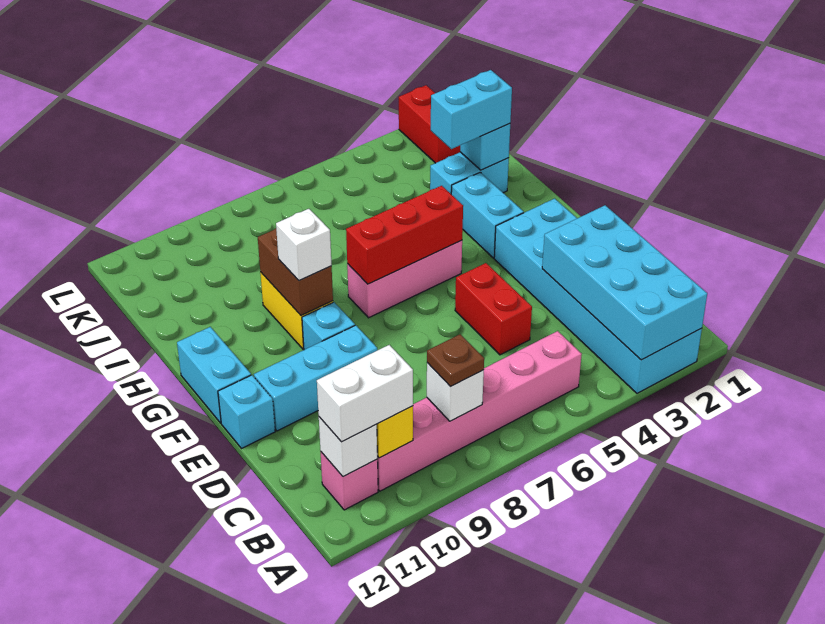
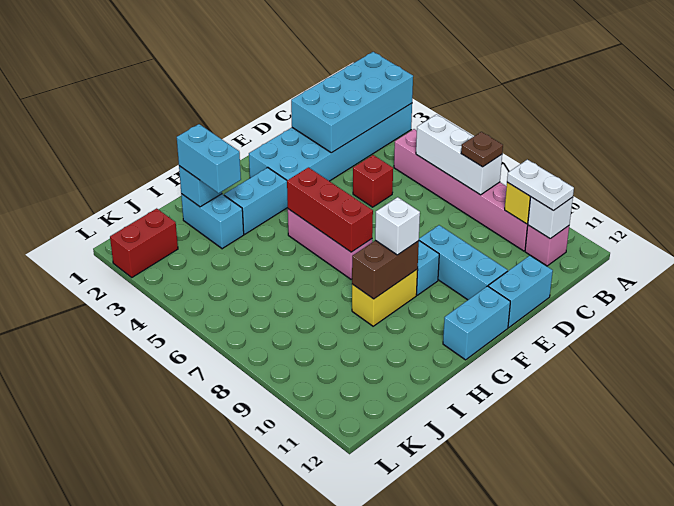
white 1x1 brick [427,363,484,421] -> white 1x3 brick [416,114,502,195]
white 1x2 brick [317,345,413,442] -> white 1x2 plate [507,160,574,210]
red 1x2 brick [455,263,532,355] -> red 1x1 brick [353,155,393,207]
cyan 1x1 brick [218,375,275,449] -> cyan 1x2 brick [488,256,553,327]

